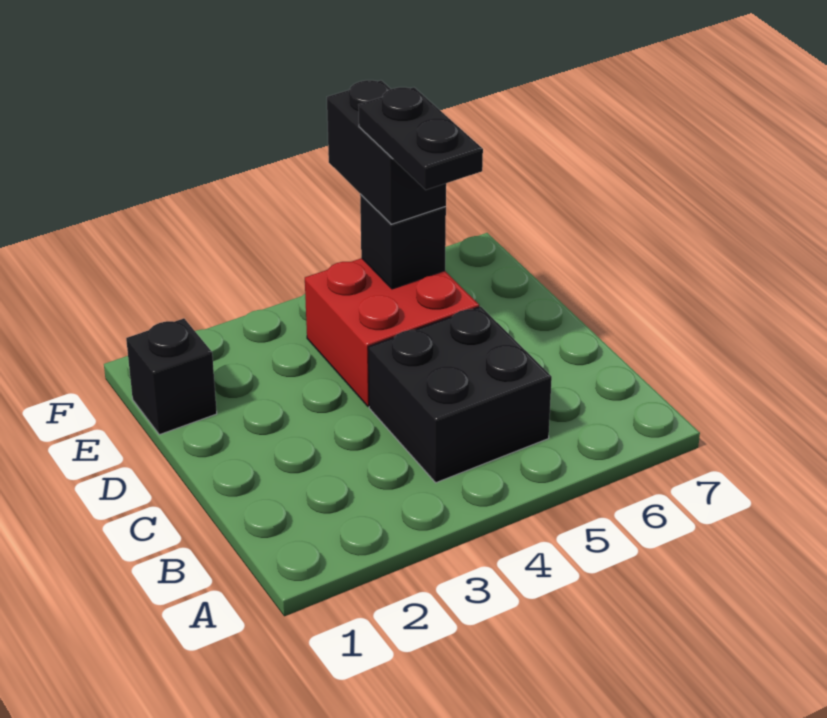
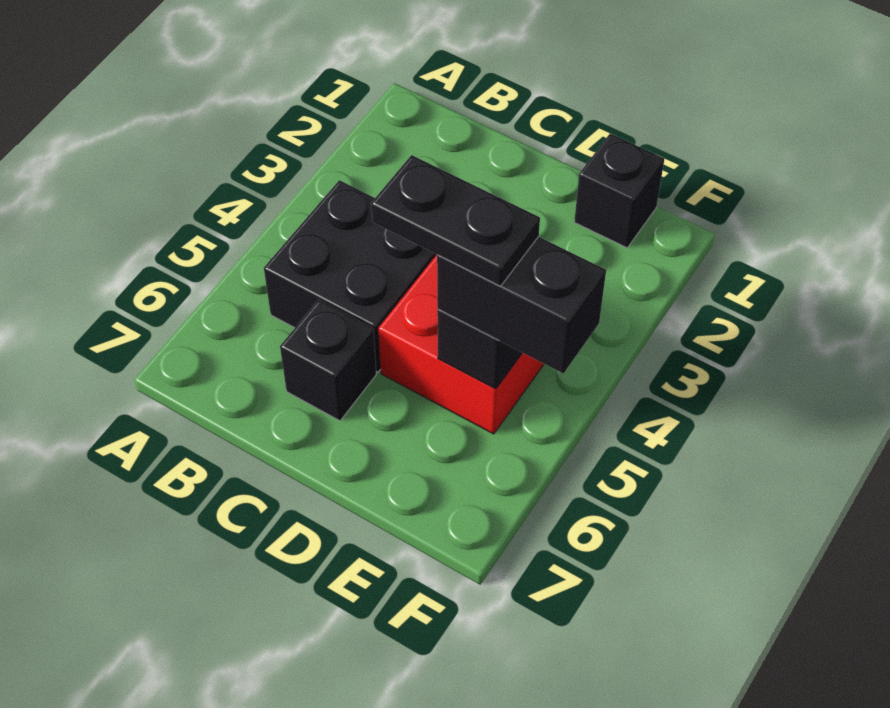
none -> black 1x1 brick [280,300,376,421]

